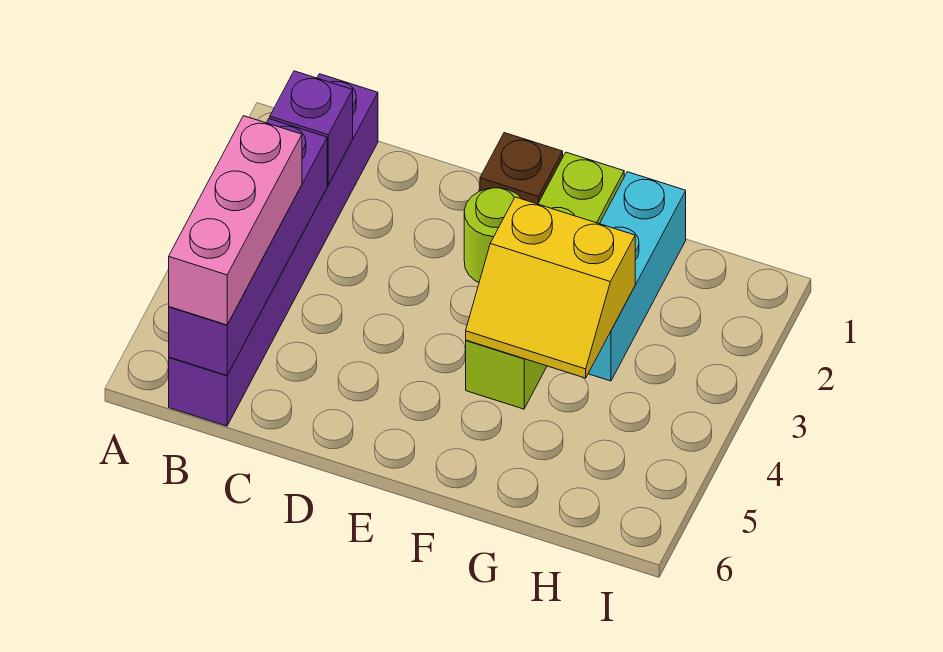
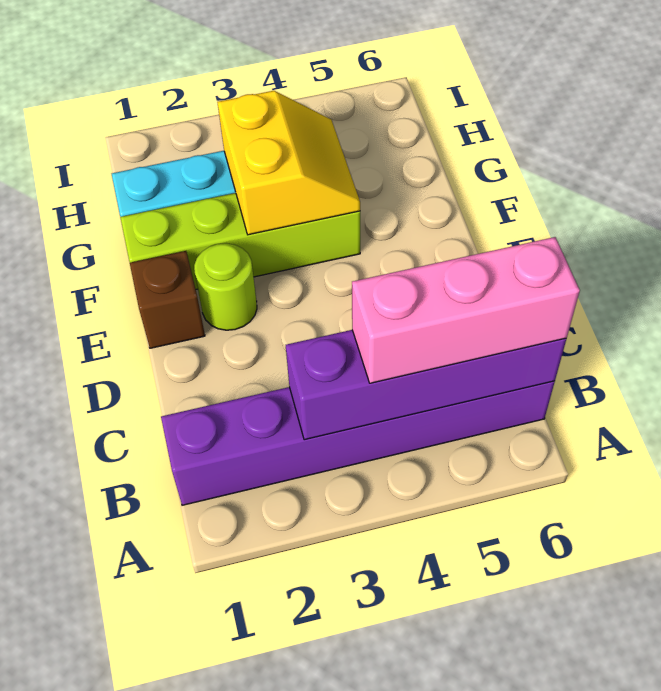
purple 1x1 brick [270,71,353,185] -> none

